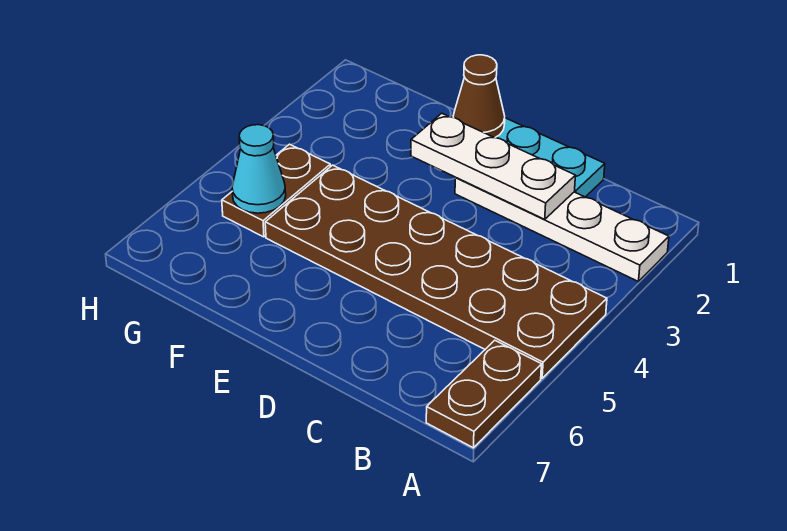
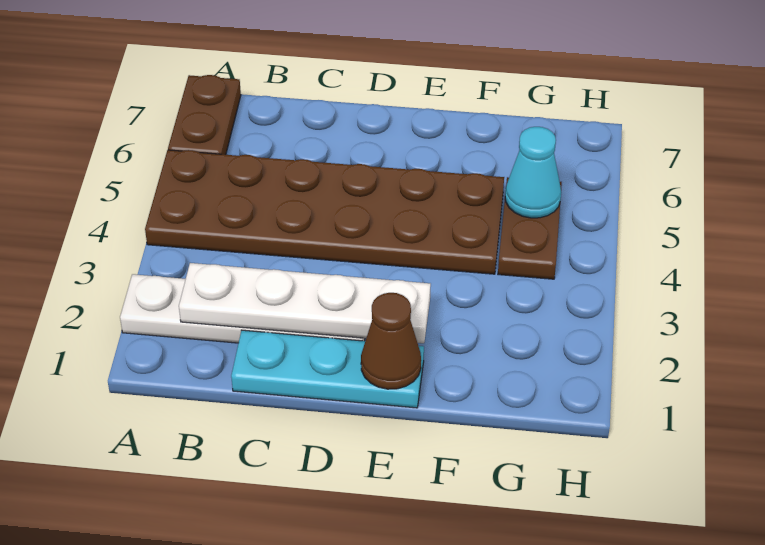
white 1x3 plate [411,113,576,219] -> white 1x4 plate [179,263,431,343]

